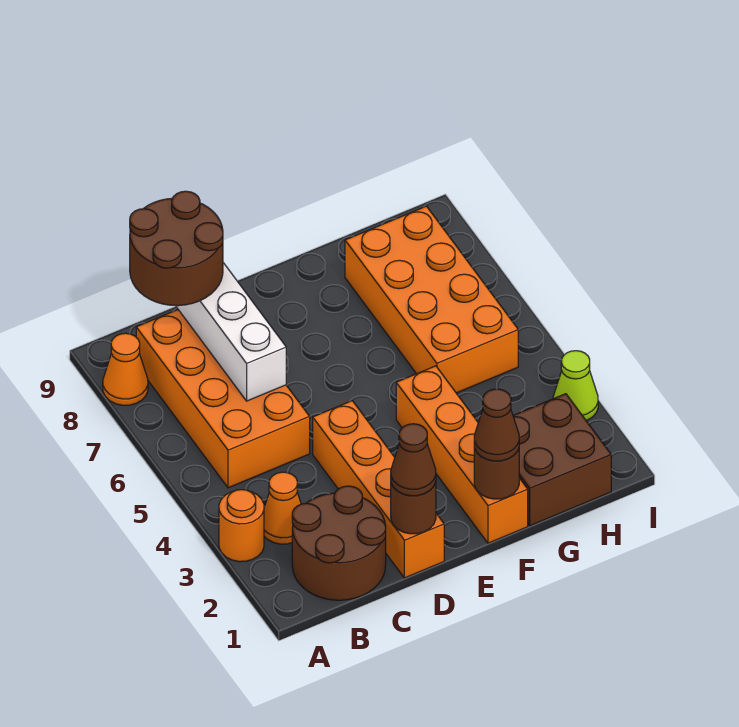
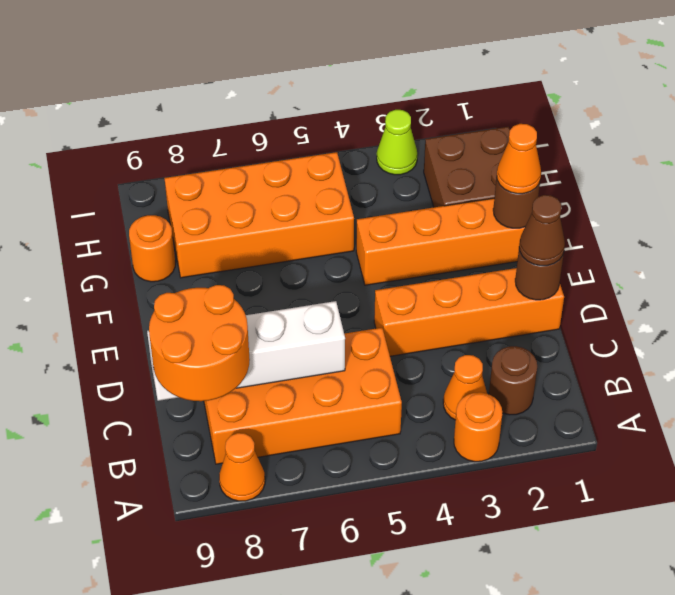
brown 2x2 round brick [292,486,386,600] -> brown 1x1 round brick [489,346,537,415]
brown 2x2 round brick [130,191,223,306] -> orange 2x2 round brick [149,285,250,401]
brown 1x1 cone [474,389,519,461] -> orange 1x1 cone [497,124,541,194]
none -> orange 1x1 round brick [129,215,175,282]

